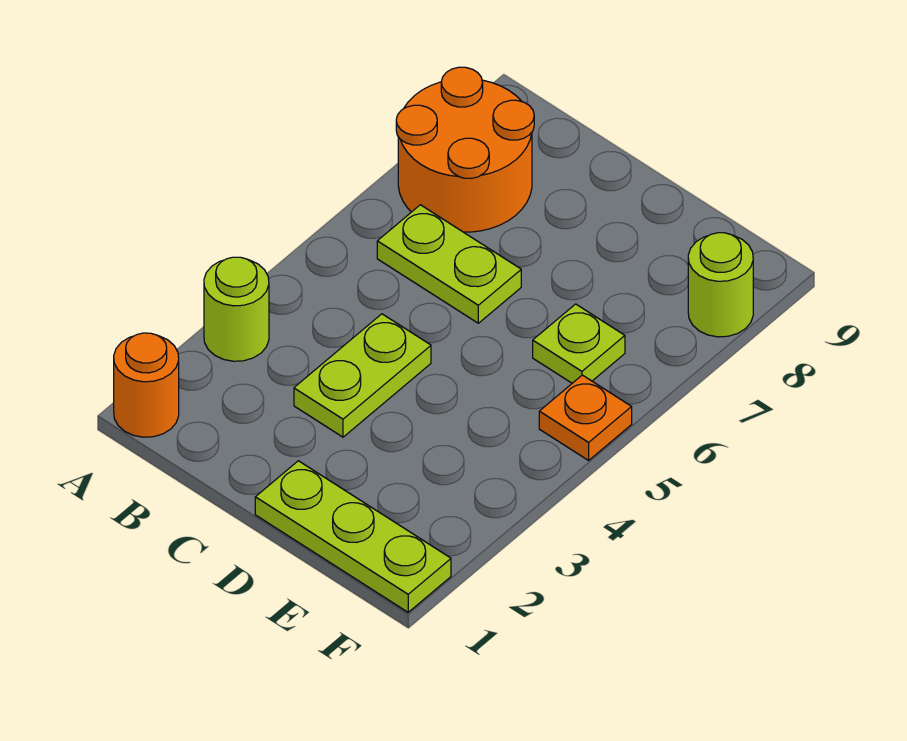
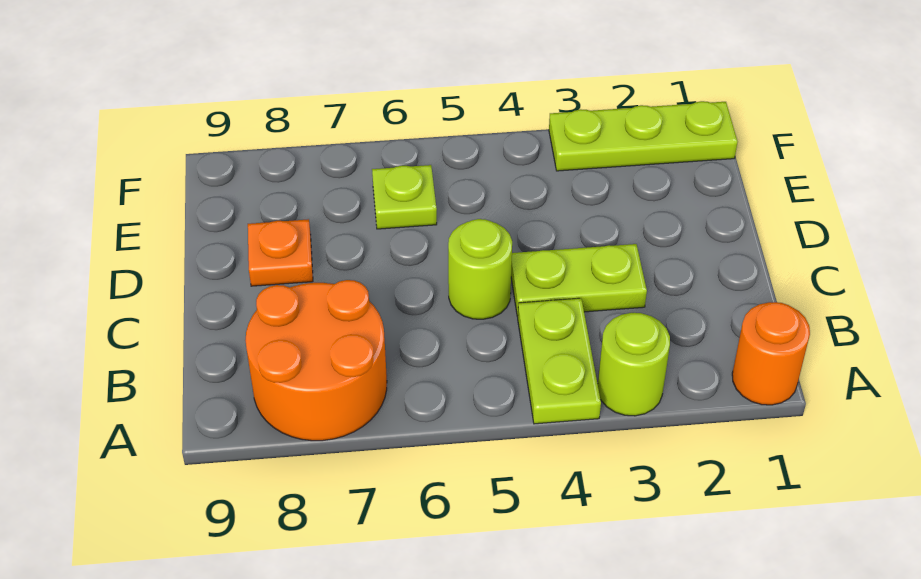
lime 1x2 plate [377,205,521,323] -> lime 1x2 plate moved to [518,298,601,424]
lime 1x3 plate [255,461,451,612] -> lime 1x3 plate turned to [549,101,737,171]
orange 1x1 plate [539,375,632,460] -> orange 1x1 plate moved to [248,219,313,286]
lime 1x1 round brick [688,233,753,337] -> lime 1x1 round brick moved to [448,219,512,319]

